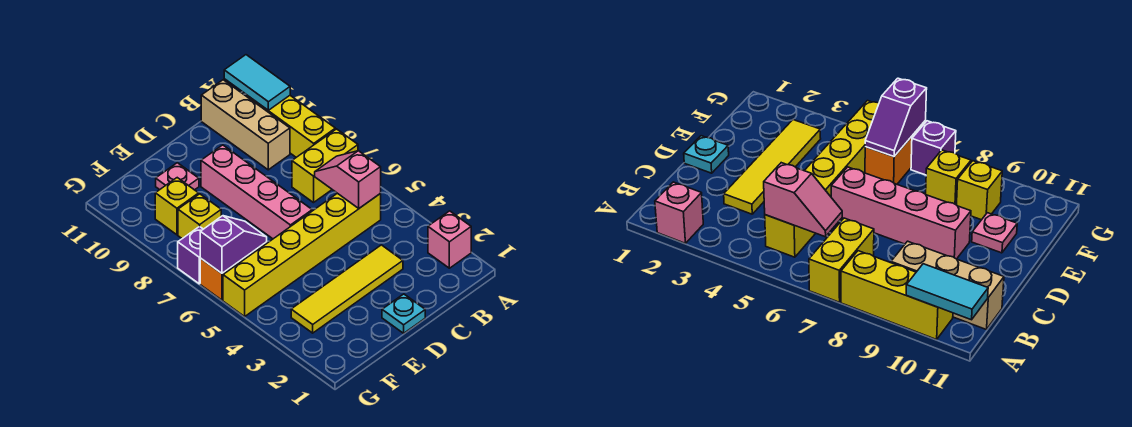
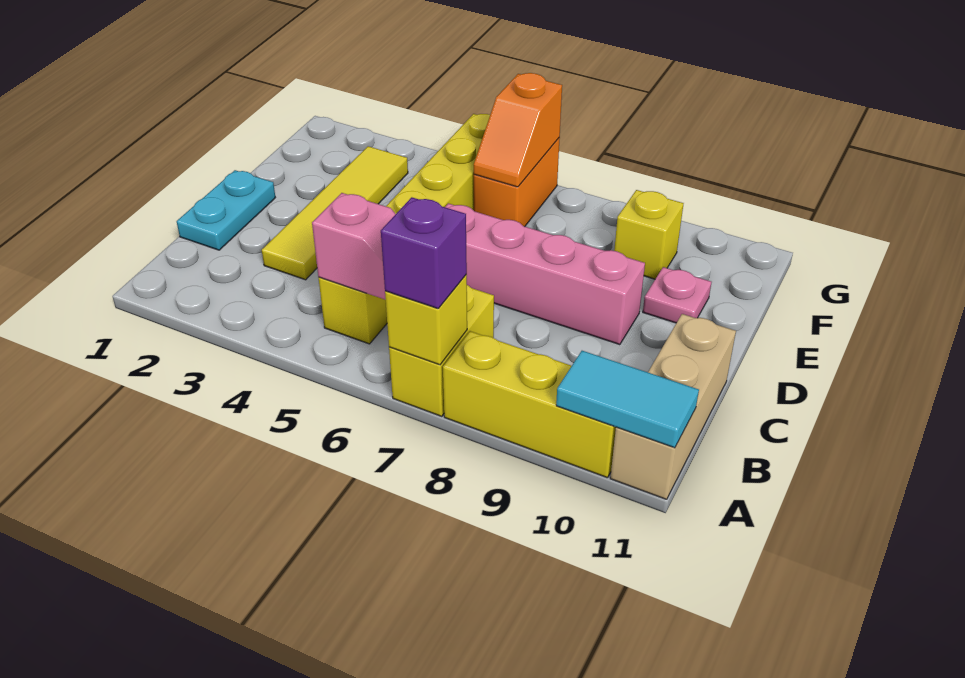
pink 1x1 brick [428,211,471,268] -> none
tan 1x3 brick [201,80,290,170] -> tan 1x3 brick turned to [610,314,736,499]
cyan 1x1 plate [382,294,425,333] -> cyan 1x2 plate [177,170,275,250]
purple 1x2 slope [200,216,267,273] -> orange 1x2 slope [474,73,562,187]
yellow 1x1 brick [178,194,221,239] -> yellow 1x1 brick moved to [385,275,467,365]
purple 1x1 brick [178,226,203,284] -> purple 1x1 brick moved to [381,197,467,309]

